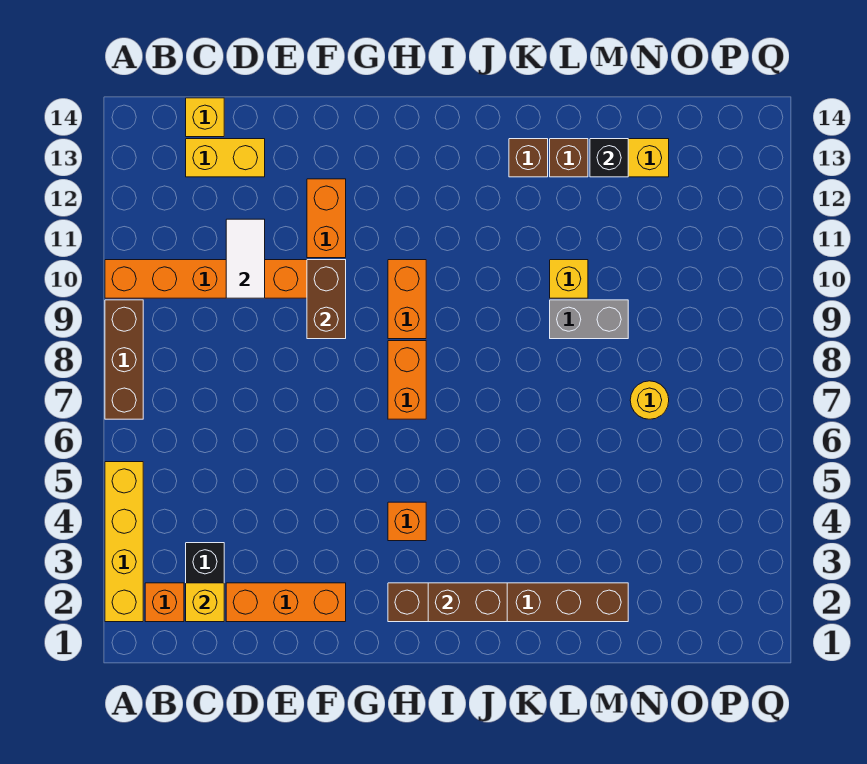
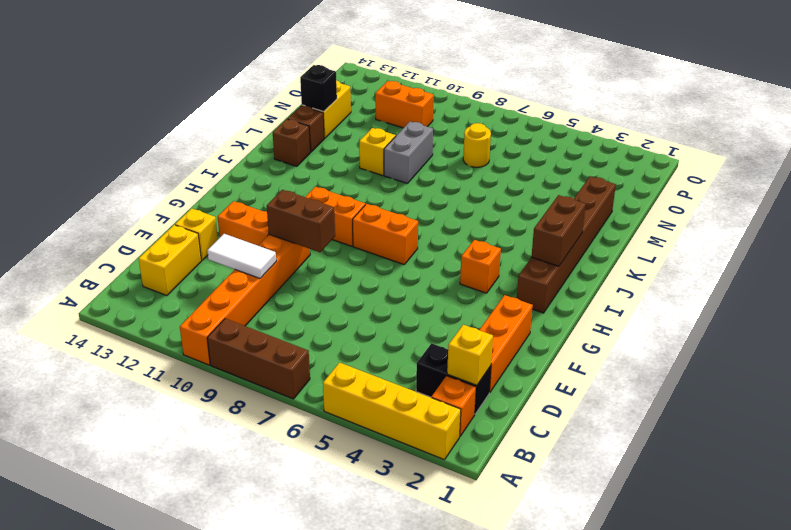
yellow 1x1 brick [186,98,224,137] -> yellow 1x1 brick moved to [175,209,218,260]
none -> orange 1x2 brick [375,81,434,128]

